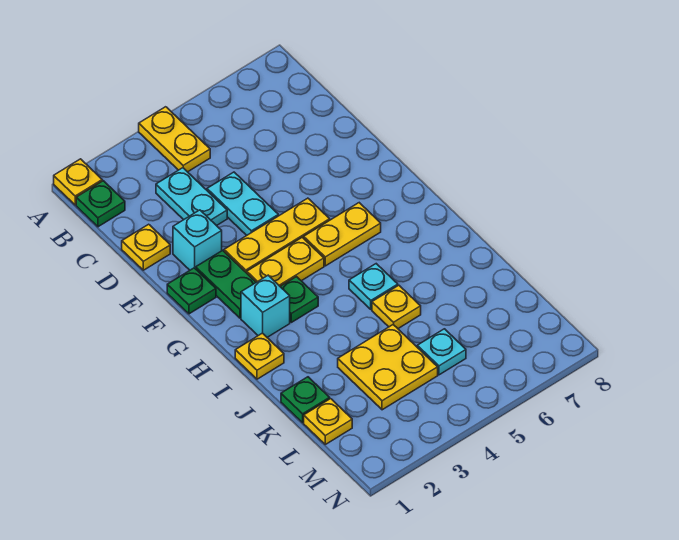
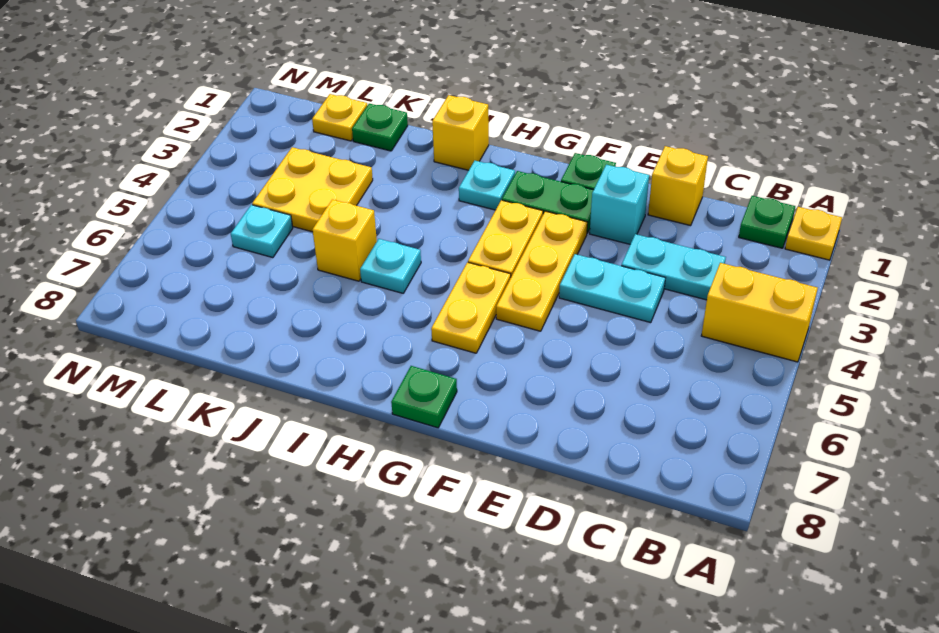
yellow 1x2 plate [139,107,210,172] -> yellow 1x2 brick [701,263,818,362]
yellow 1x1 plate [122,224,170,270] -> yellow 1x1 brick [648,146,708,226]
cyan 1x1 brick [241,275,290,337] -> cyan 1x1 plate [459,161,515,210]
green 1x1 plate [280,277,318,322] -> green 1x1 plate moved to [391,366,457,428]
yellow 1x1 plate [235,333,284,379] -> yellow 1x1 brick [432,95,489,170]
yellow 1x1 plate [372,285,421,328] -> yellow 1x1 brick [312,199,377,281]

